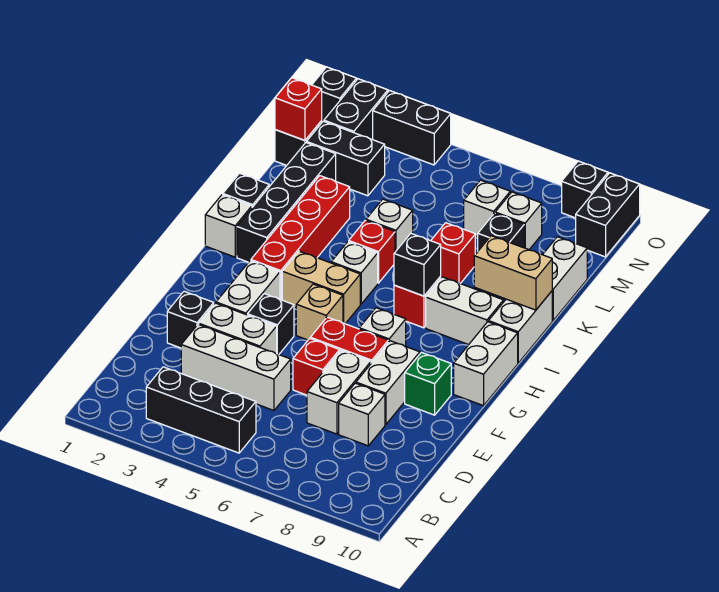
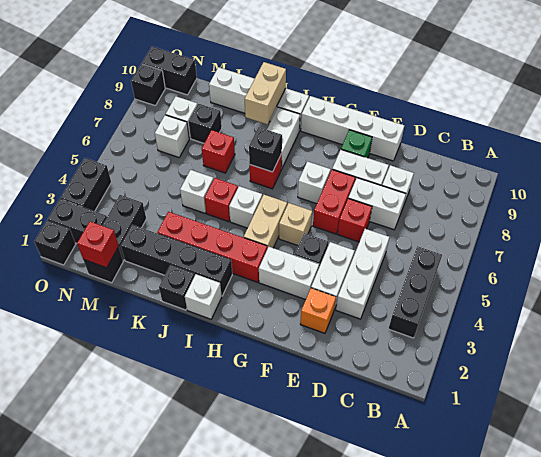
black 1x1 brick [167,292,214,348] -> orange 1x1 brick [300,288,336,333]
white 1x2 brick [454,322,518,406] -> white 1x4 brick [301,96,404,161]

